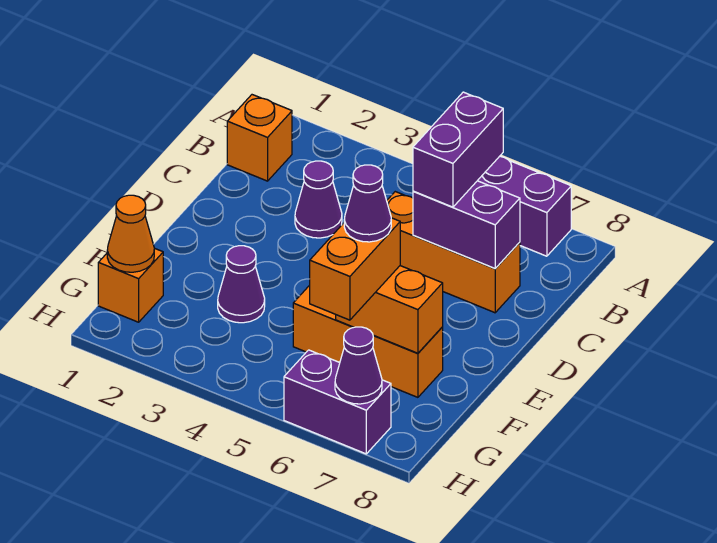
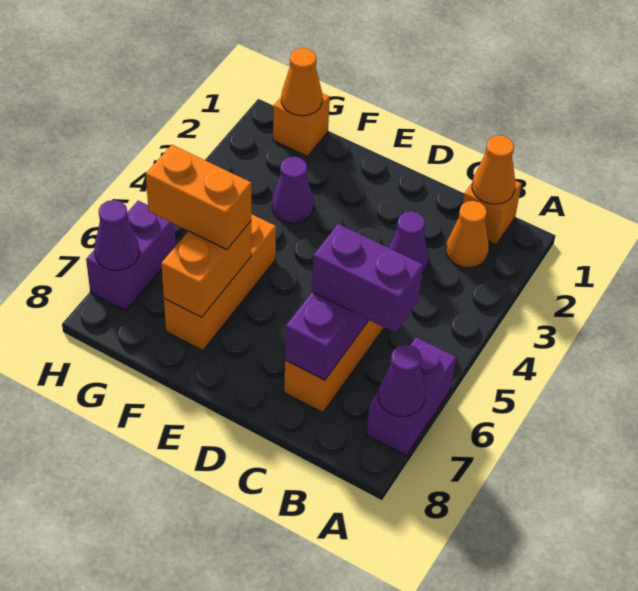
none -> orange 1x1 cone [472,135,515,204]
none -> orange 1x1 cone [446,201,489,268]
purple 1x1 cone [344,165,391,242] -> purple 1x1 cone moved to [378,344,426,416]

